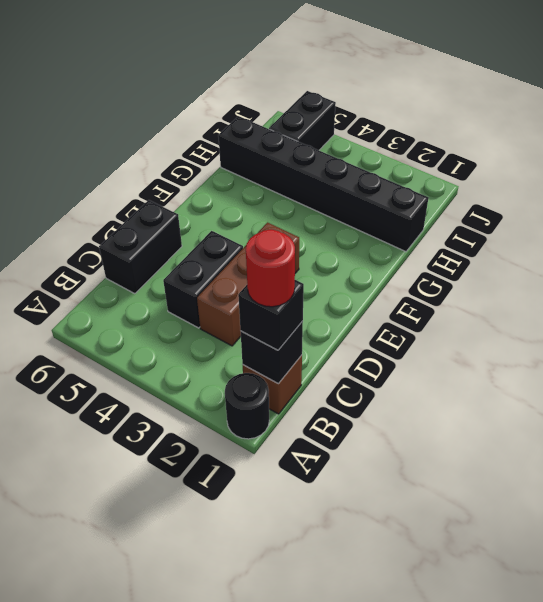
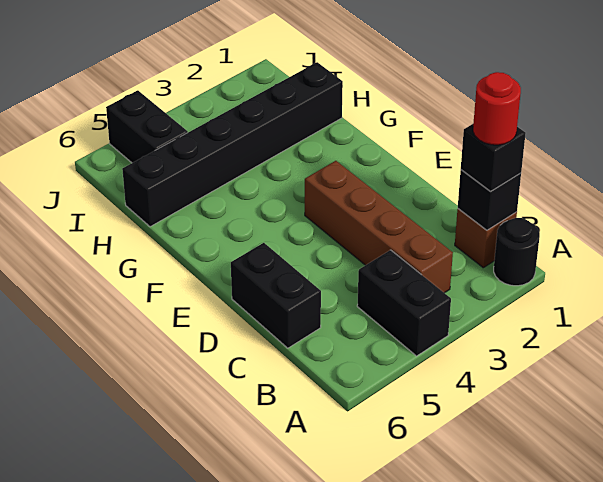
brown 1x3 brick [197,222,299,346] -> brown 1x4 brick [305,161,453,293]
black 1x2 brick [163,231,243,328] -> black 1x2 brick moved to [357,250,451,356]

